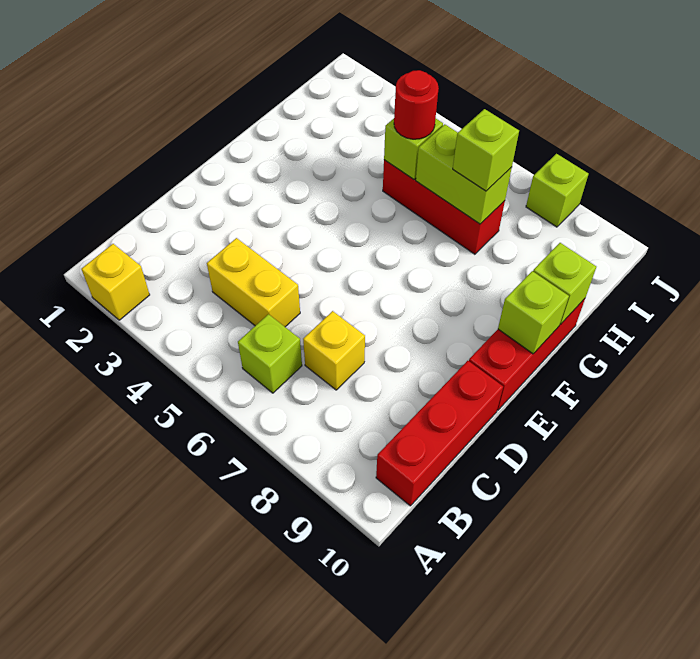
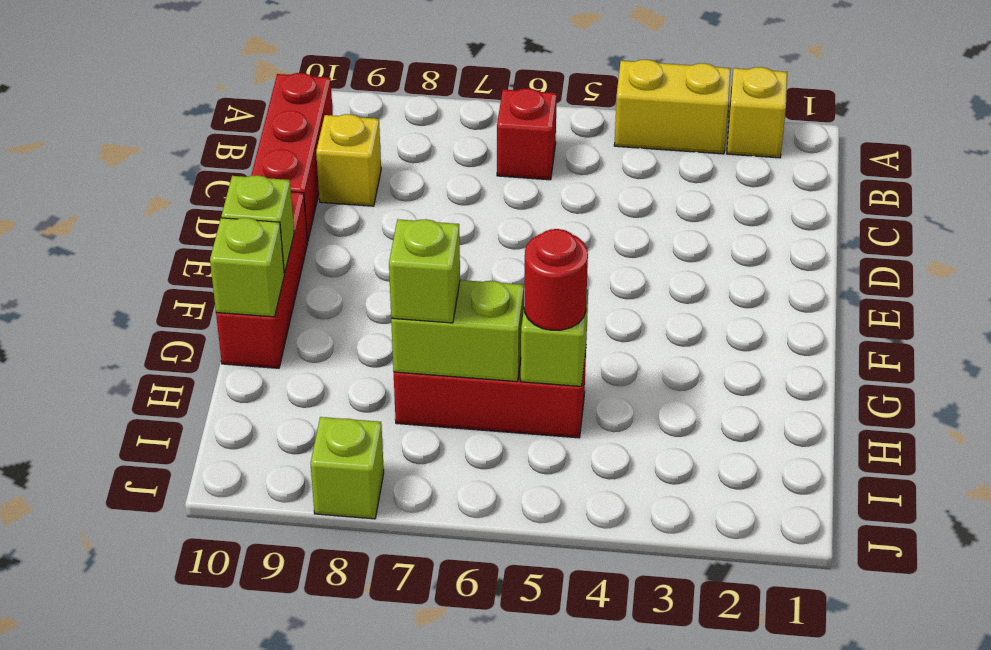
lime 1x1 brick [238,314,302,393] -> red 1x1 brick [497,88,557,180]
yellow 1x2 brick [207,238,300,327] -> yellow 1x2 brick moved to [614,60,731,154]
yellow 1x1 brick [303,311,365,390] -> yellow 1x1 brick moved to [316,114,381,206]

